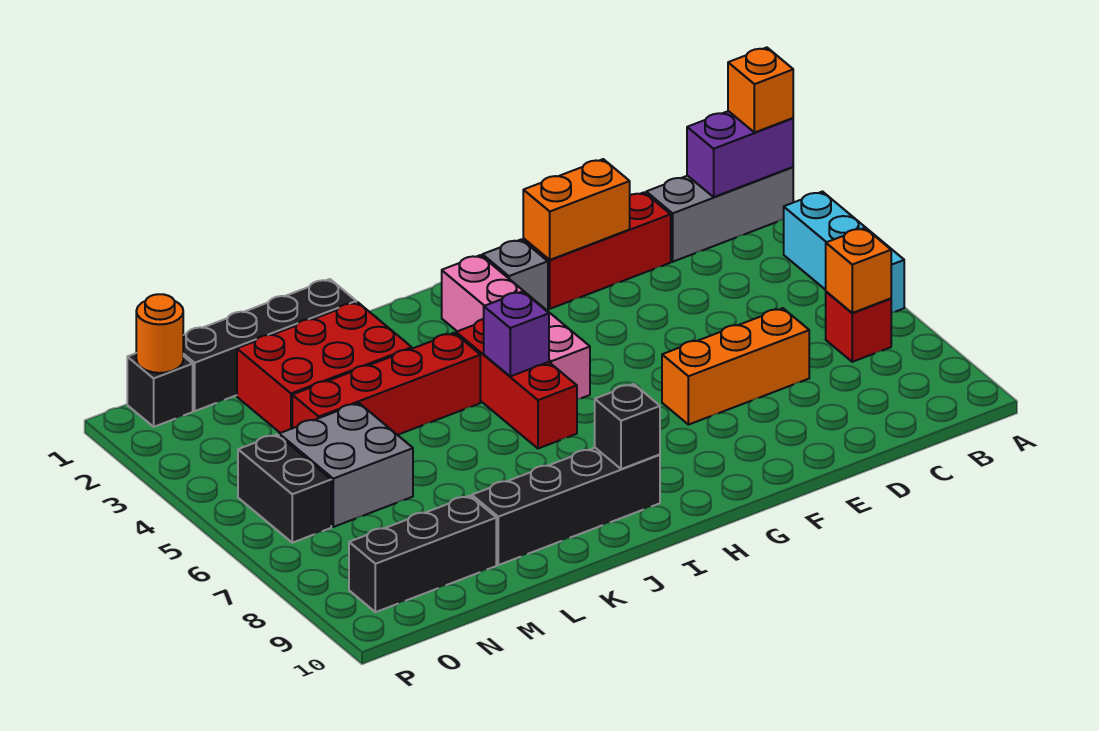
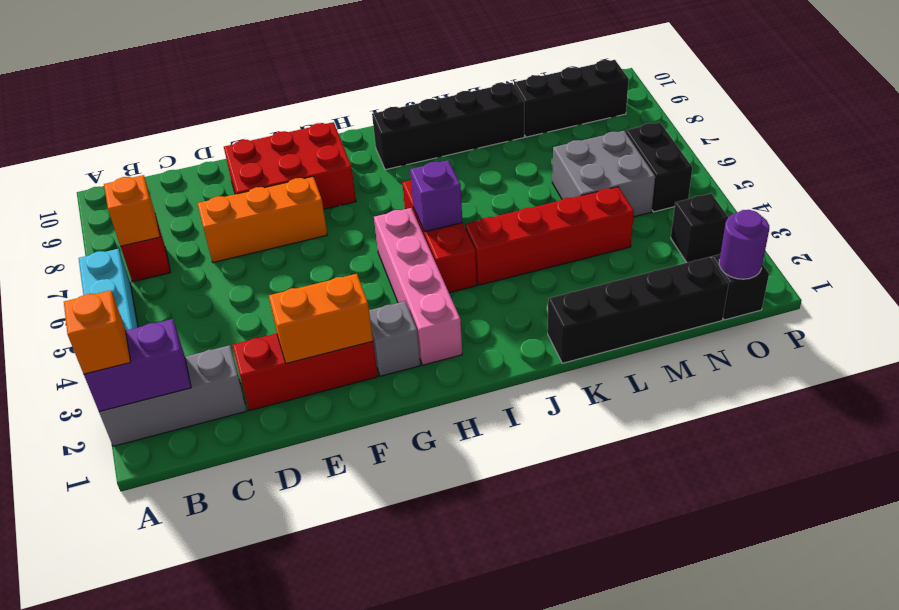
black 1x1 brick [595,384,660,469] -> black 1x1 brick moved to [671,193,728,262]
red 2x3 brick [237,302,412,433] -> red 2x3 brick moved to [224,122,356,209]
orange 1x1 round brick [136,294,183,373] -> purple 1x1 round brick [719,210,769,279]

